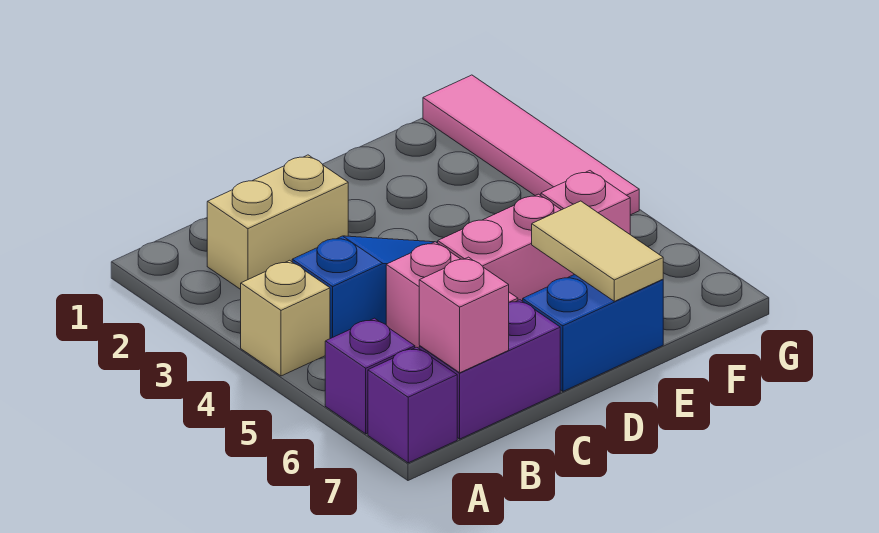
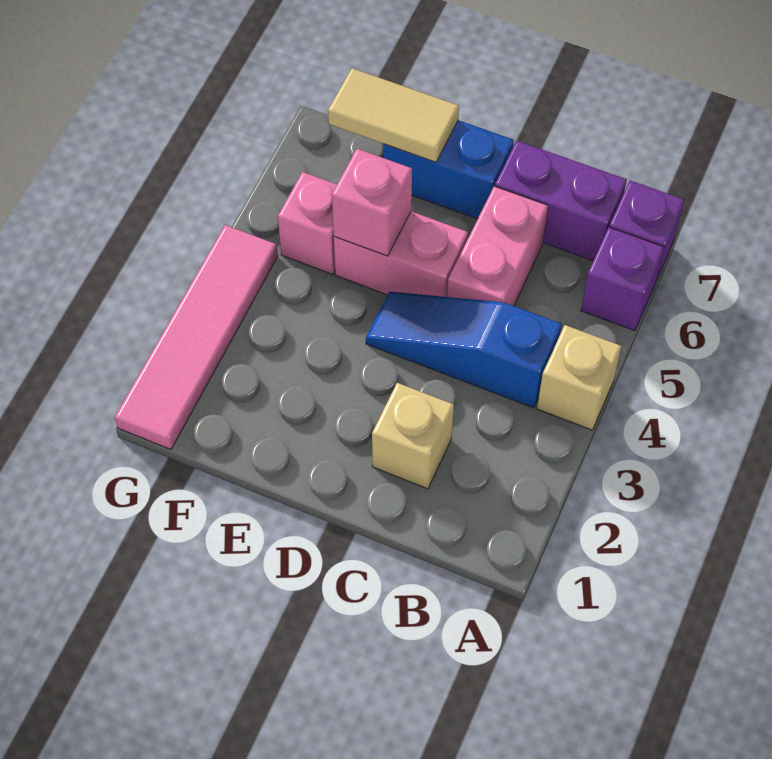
tan 1x2 brick [207,155,348,289] -> tan 1x1 brick [372,383,454,489]
pink 1x1 brick [419,257,509,373] -> pink 1x1 brick moved to [332,149,412,256]
tan 1x2 tile [532,201,663,301] -> tan 1x2 tile turned to [328,68,459,162]

